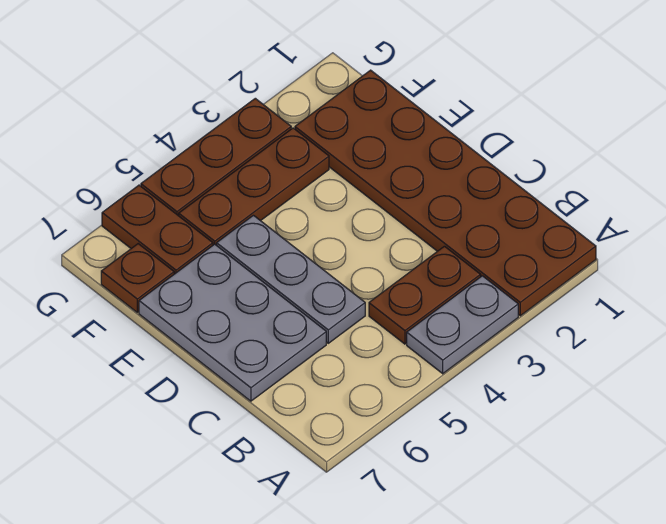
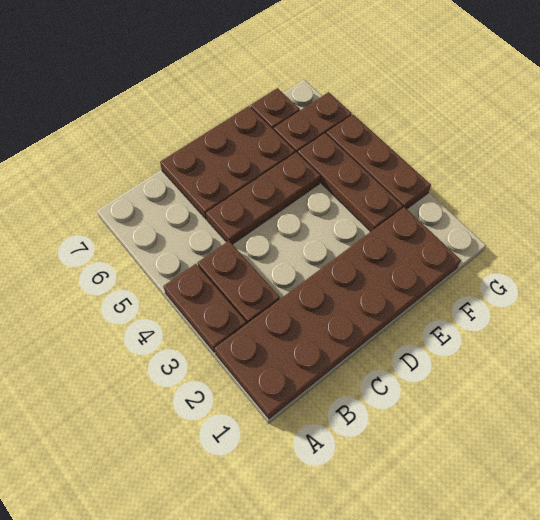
grey 1x2 plate [407,276,518,374] -> brown 1x2 plate [163,264,246,352]
grey 1x3 plate [217,215,365,343] -> brown 1x3 plate [206,152,320,244]
grey 2x3 plate [139,244,326,401] -> brown 2x3 plate [160,106,295,219]

